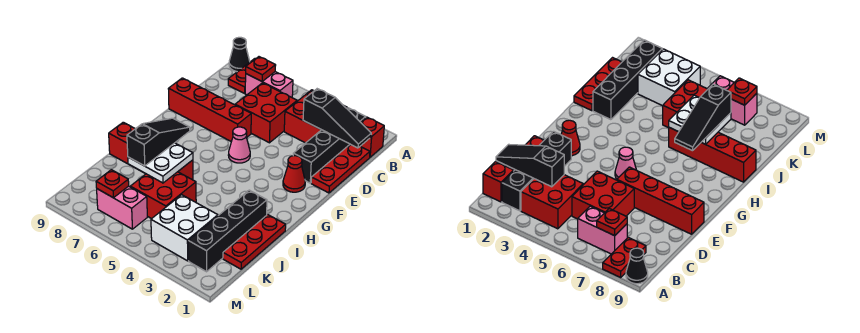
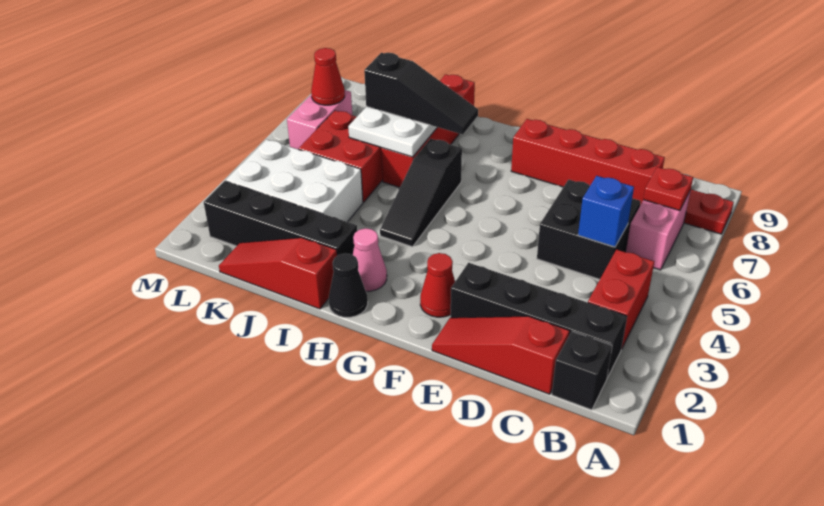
black 1x1 cone [229,37,250,72] -> black 1x1 cone moved to [329,253,368,317]
red 1x1 brick [361,117,384,157] -> black 1x1 brick [552,331,612,410]
red 2x2 brick [284,90,347,143] -> red 1x2 brick [588,250,654,349]
red 1x3 plate [311,144,370,193] -> red 1x3 slope [432,316,569,394]
black 1x3 slope [303,89,371,148] -> black 1x3 slope moved to [380,139,462,247]
red 2x2 brick [235,83,297,143] -> black 2x2 brick [537,180,641,279]
none -> blue 1x1 brick [578,176,634,247]
red 1x4 brick [168,78,251,142] -> red 1x4 brick turned to [511,119,665,205]
pink 1x1 cone [228,127,250,163] -> pink 1x1 cone moved to [353,228,387,291]
red 1x3 plate [223,215,286,269] -> red 1x3 slope [219,238,337,309]
white 2x2 brick [151,195,218,261] -> white 2x3 brick [226,139,363,222]
red 1x1 plate [96,170,129,198] -> red 1x1 cone [311,48,345,105]

